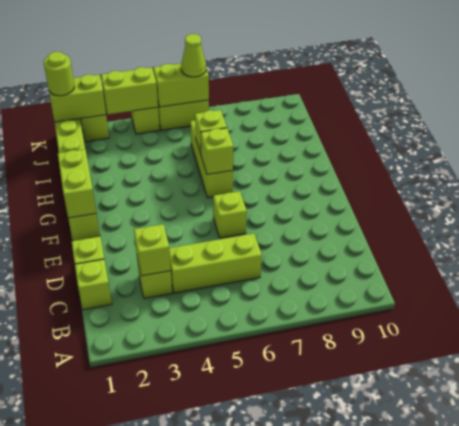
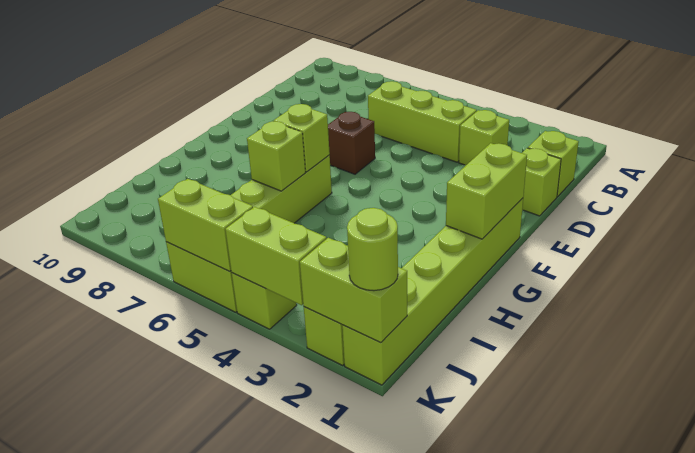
lime 1x1 brick [134,224,171,276] -> none
lime 1x1 brick [213,191,247,238] -> brown 1x1 brick [328,112,375,174]
lime 1x1 cone [181,34,206,77] -> none

